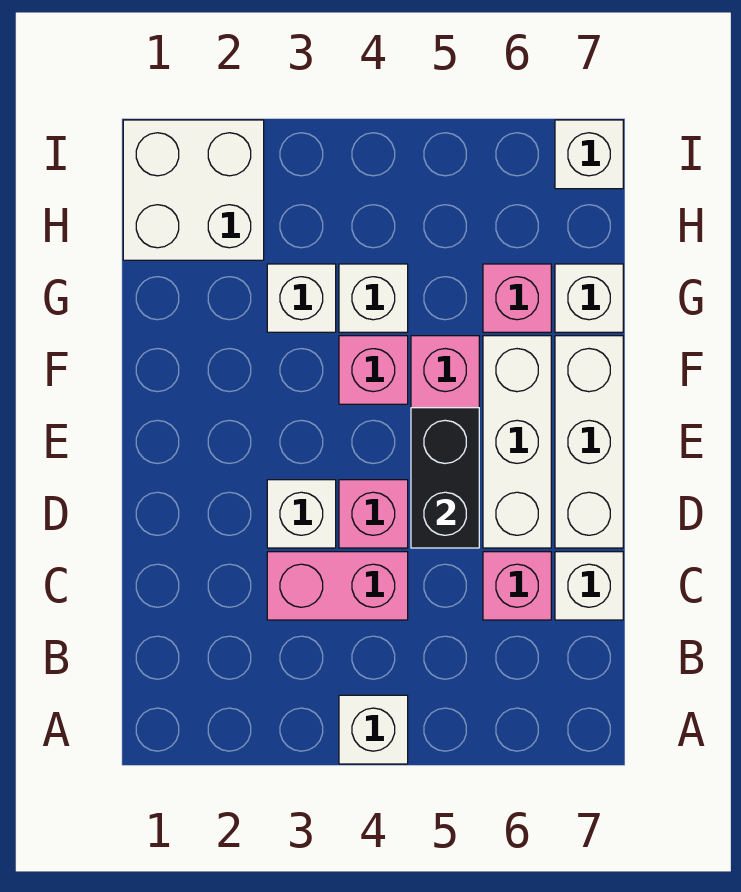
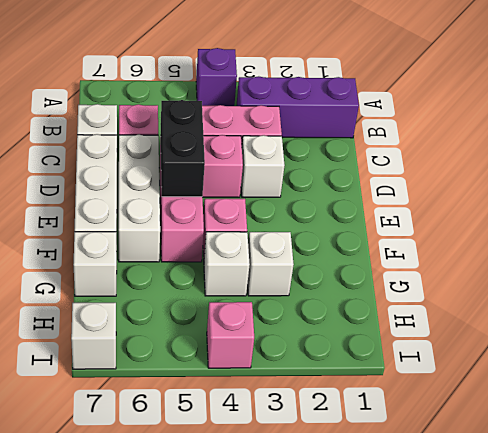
white 1x1 brick [339,695,408,764] -> purple 1x1 brick [196,48,237,106]
none -> purple 1x3 brick [236,76,359,138]
pink 1x1 brick [483,264,551,332] -> pink 1x1 brick moved to [207,302,254,368]
white 2x2 brick [123,120,264,260] -> none

